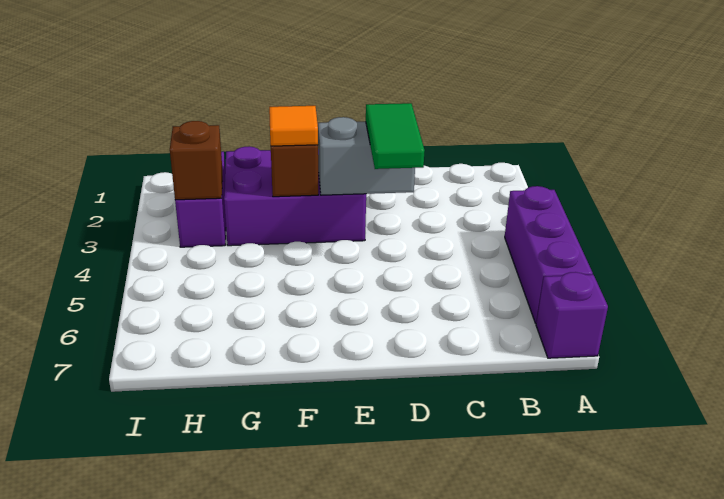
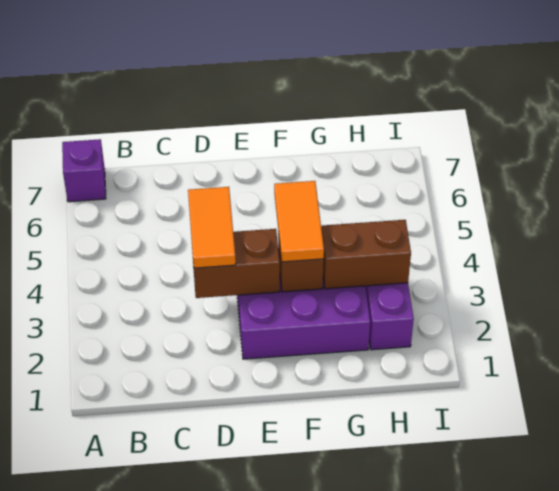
purple 1x3 brick [505,186,593,323] -> none
grey 1x2 brick [318,117,415,195] -> brown 1x2 brick [192,229,280,298]
green 1x2 tile [366,103,425,169] -> orange 1x2 tile [188,187,236,268]
orange 1x1 tile [269,106,318,146] -> orange 1x2 tile [274,181,324,262]
brown 1x1 brick [170,121,223,200] -> brown 1x2 brick [321,220,411,289]

